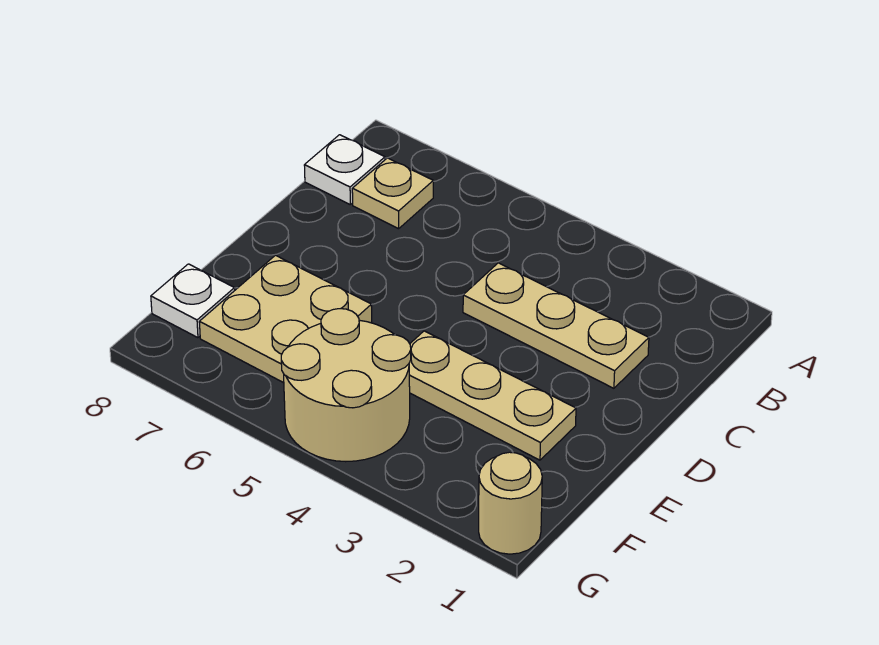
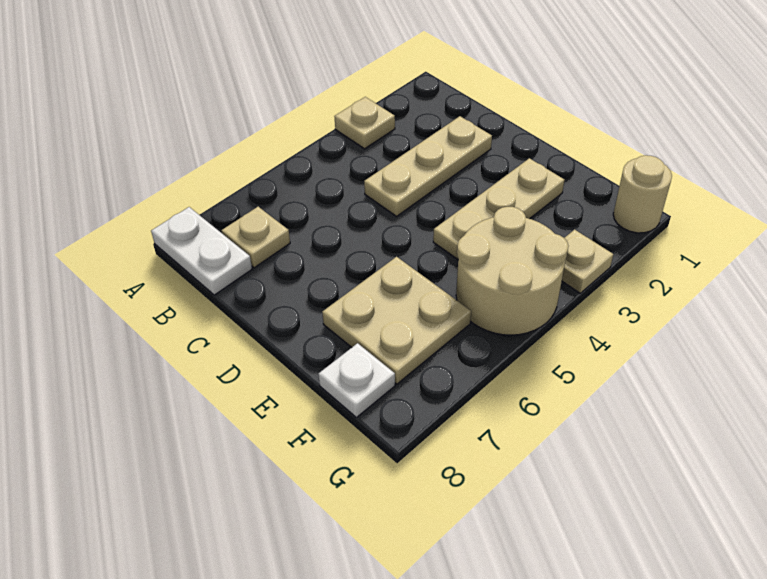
none -> tan 1x1 plate [334,97,395,149]
white 1x1 plate [304,135,385,204] -> white 1x2 plate [151,207,252,295]
none -> tan 1x1 plate [562,230,613,293]

